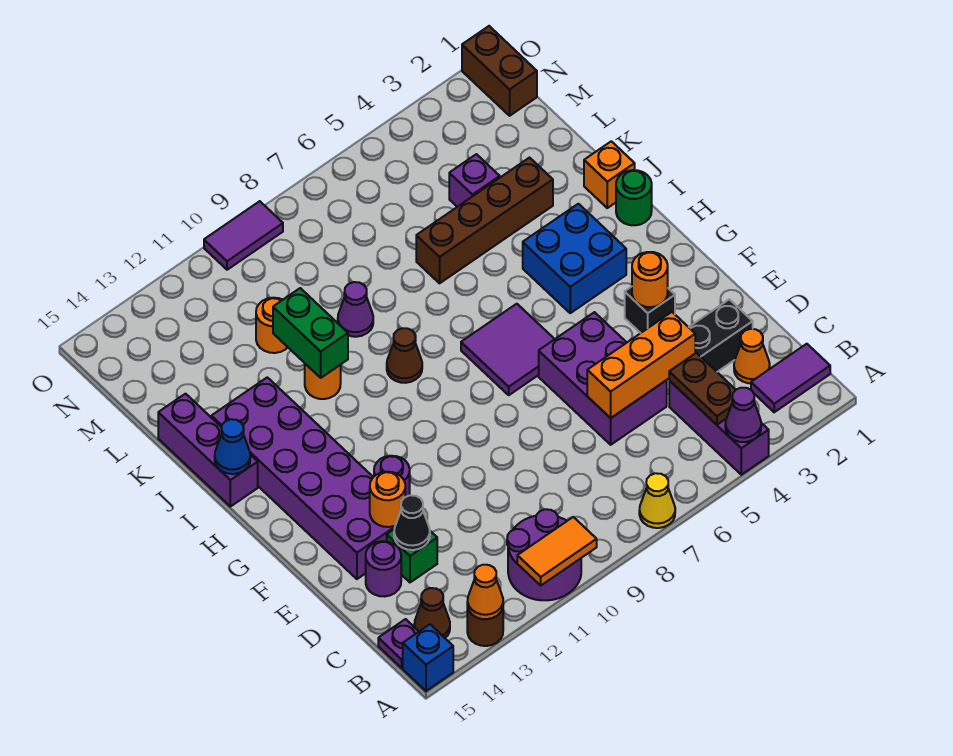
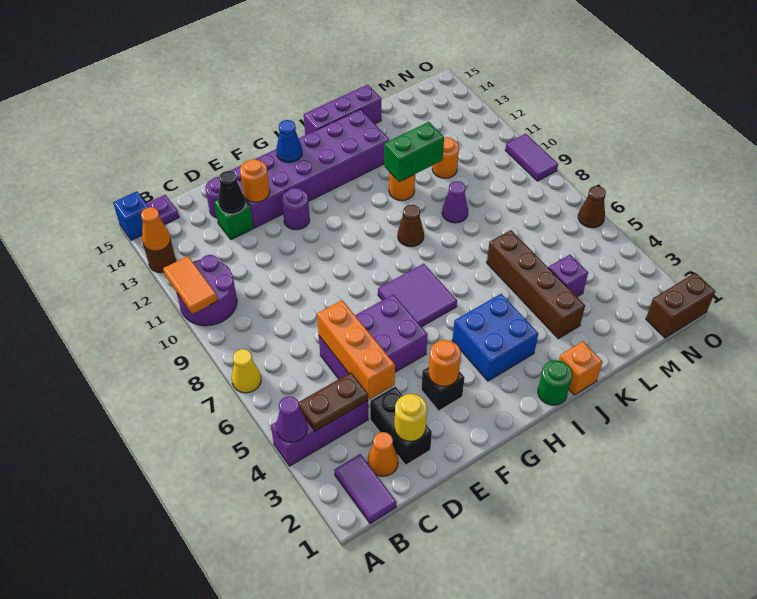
brown 1x1 cone [414,588,450,638] -> brown 1x1 cone moved to [578,186,606,228]
none -> yellow 1x1 round brick [395,394,427,441]
blue 1x1 cone [215,419,250,474] -> blue 1x1 cone moved to [276,120,302,163]

